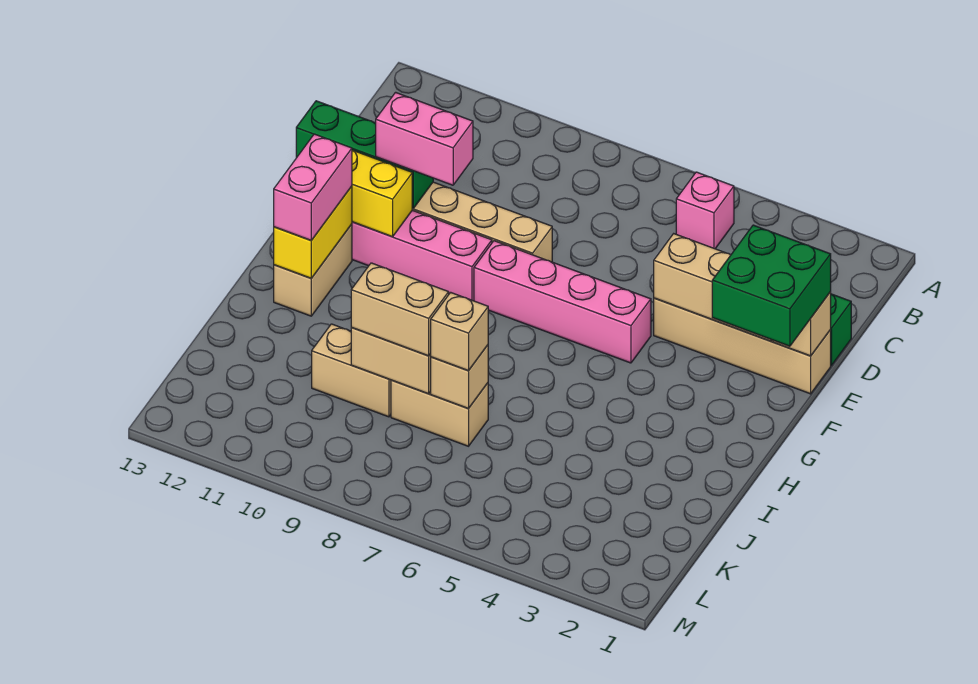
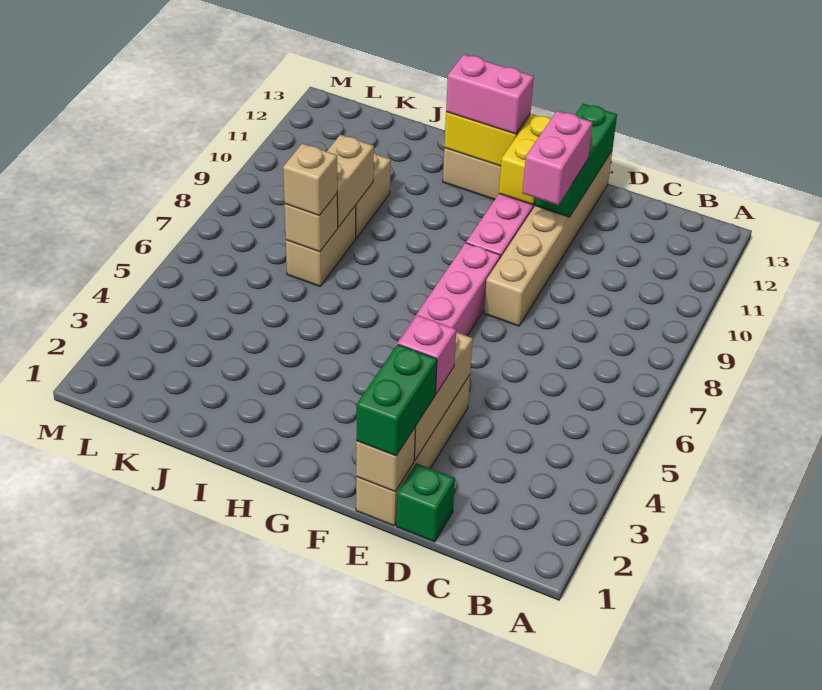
pink 1x1 brick [676,172,734,249] -> pink 1x1 brick moved to [398,315,456,394]
green 2x2 brick [712,225,831,346] -> green 1x2 brick [356,344,437,456]
tan 1x2 brick [351,263,449,356] -> none

